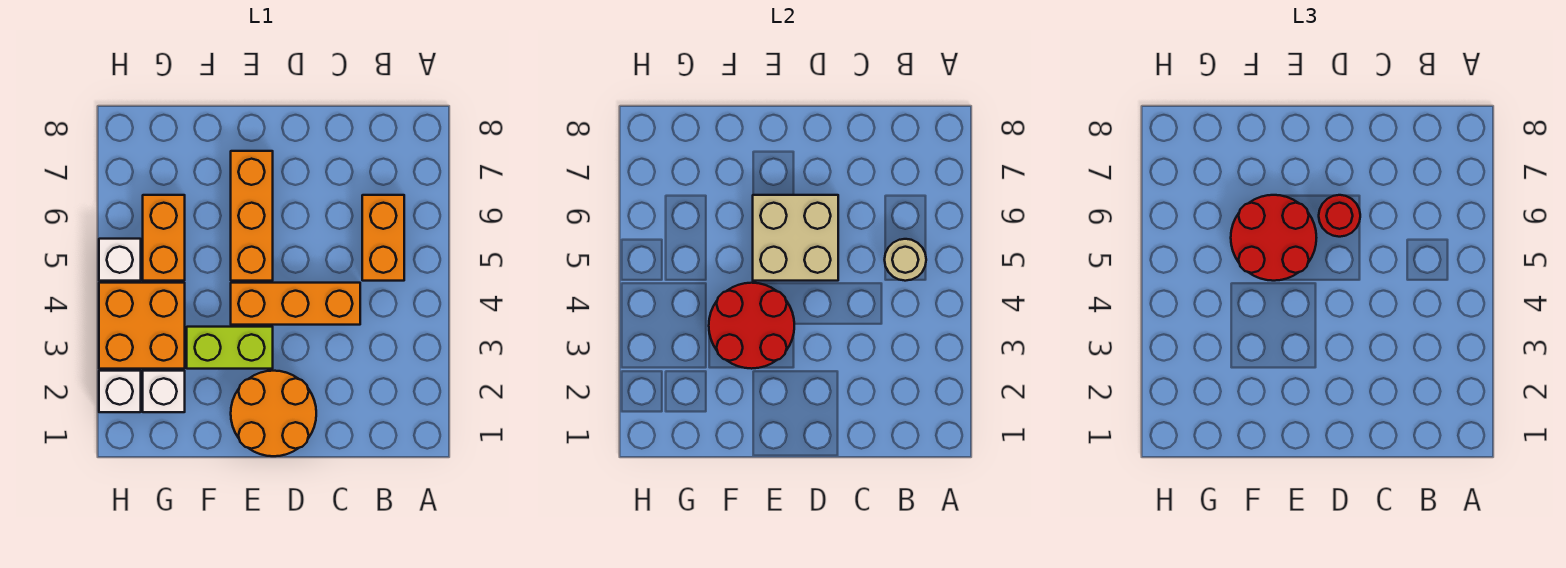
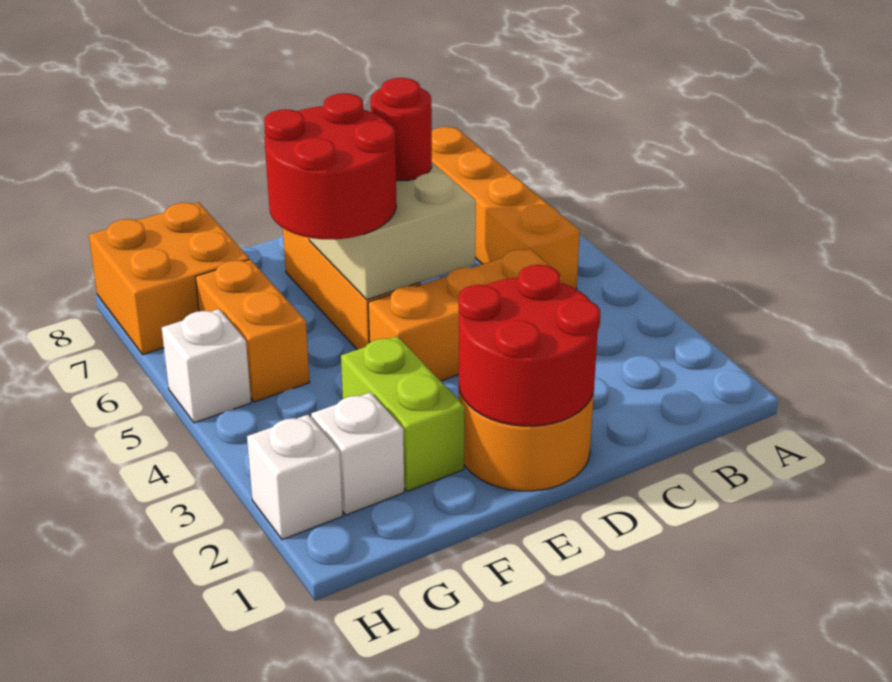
orange 1x2 brick [362,195,404,281] -> orange 1x4 brick [432,127,580,289]
tan 1x1 round brick [885,239,926,281] -> none
lime 1x2 brick [187,327,273,369] -> lime 1x2 brick turned to [341,336,465,491]
red 2x2 round brick [709,283,794,369] -> red 2x2 round brick moved to [459,265,600,426]
orange 2x2 brick [99,283,185,369] -> orange 2x2 brick moved to [89,202,249,355]

